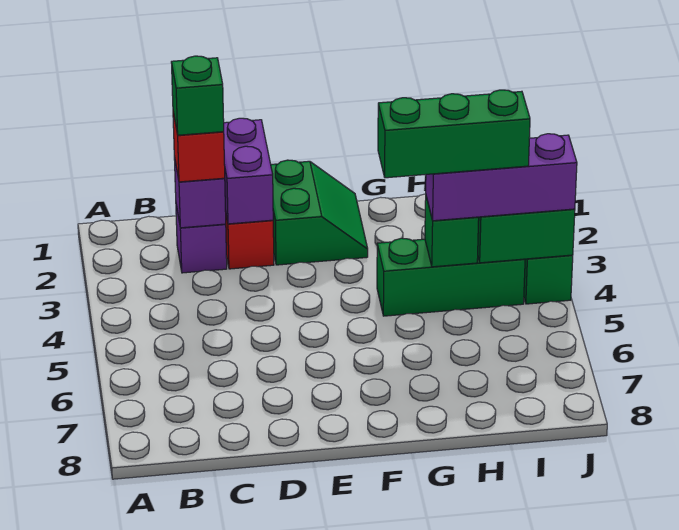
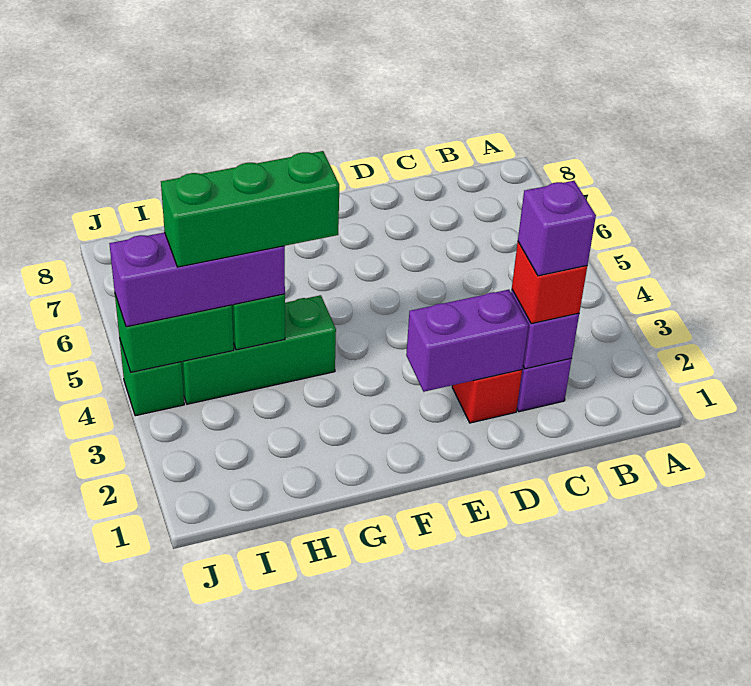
green 1x1 brick [171,56,224,135] -> purple 1x1 brick [518,181,596,276]
purple 1x2 brick [224,118,273,224] -> purple 1x2 brick turned to [406,290,528,392]
green 2x2 slope [271,160,368,265] -> none

